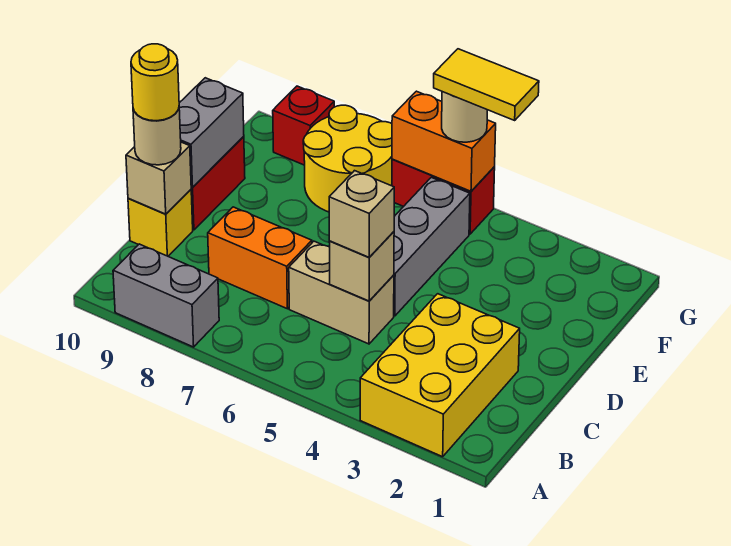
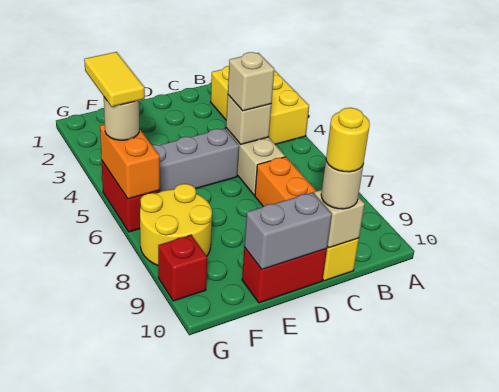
yellow 2x3 brick [360,294,520,457] -> yellow 2x3 brick turned to [211,66,309,144]
grey 1x2 brick [113,244,219,347] -> none

